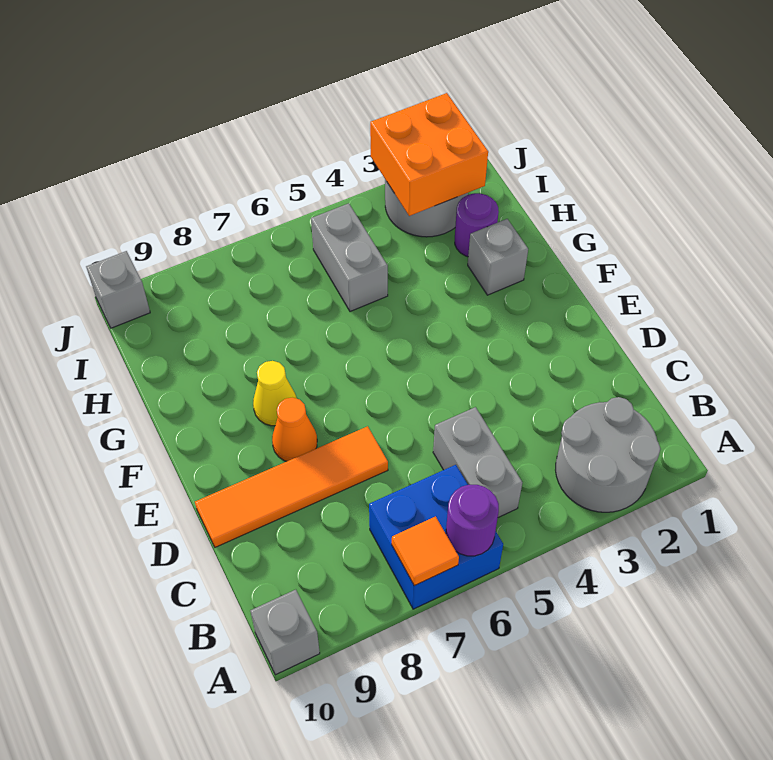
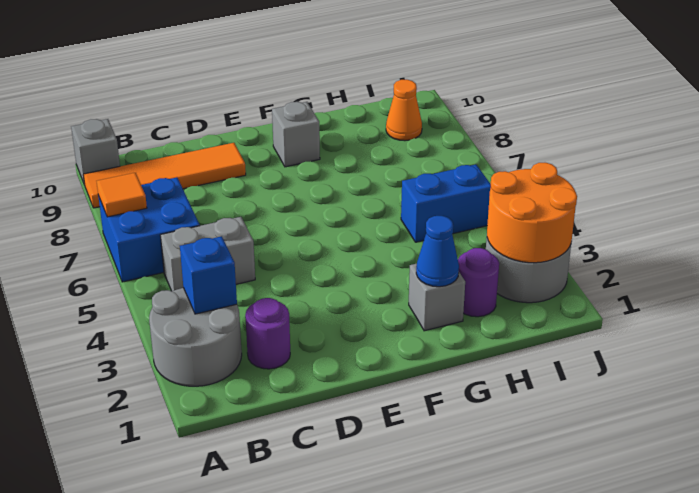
purple 1x1 round brick [446,485,499,556] -> purple 1x1 round brick moved to [245,298,290,369]
none -> blue 1x1 brick [180,236,237,314]
orange 1x4 tile [195,426,388,547] -> orange 1x4 tile turned to [83,143,246,208]
orange 1x1 cone [272,398,317,461] -> orange 1x1 cone moved to [386,79,422,141]
yellow 1x1 cone [253,361,297,426] -> none
none -> blue 1x1 cone [416,216,459,287]
grey 1x2 brick [311,203,388,312] -> blue 1x2 brick [401,165,491,242]
orange 2x2 brick [370,93,488,216] -> orange 2x2 round brick [487,163,577,263]
grey 1x1 brick [86,251,150,328] -> grey 1x1 brick moved to [272,102,320,167]

